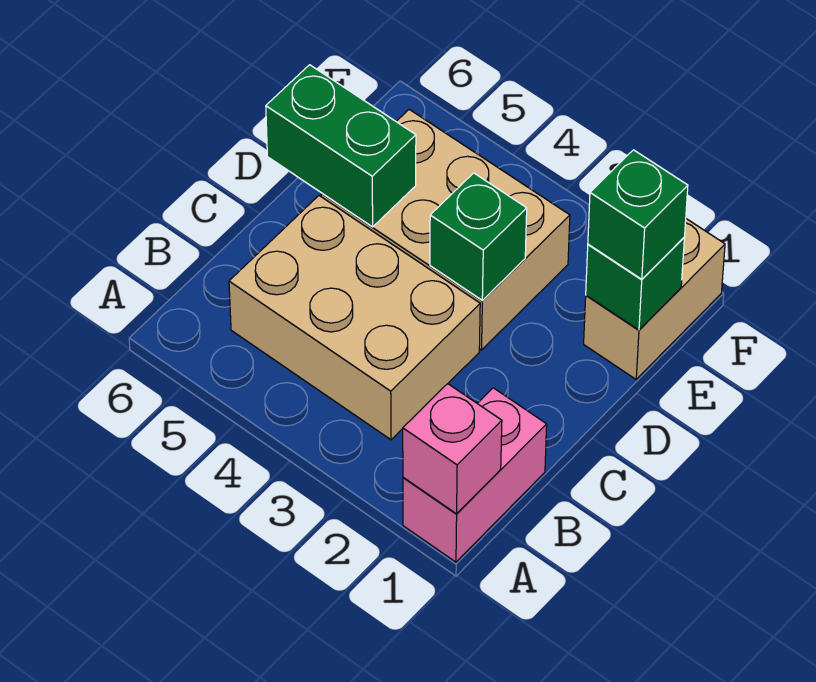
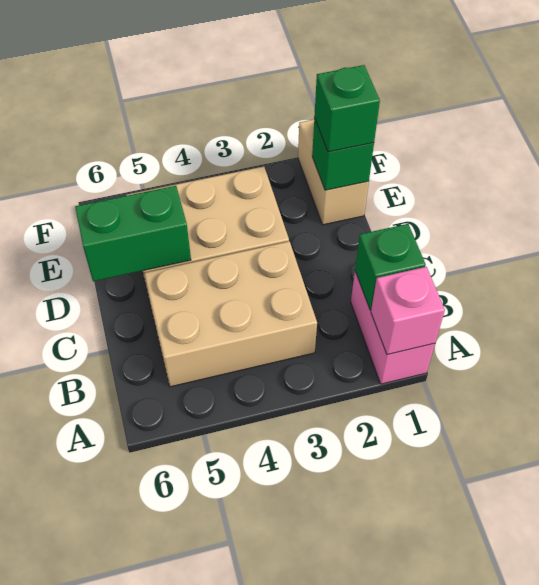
green 1x1 brick [430,173,527,300] -> green 1x1 brick moved to [355,224,426,310]

